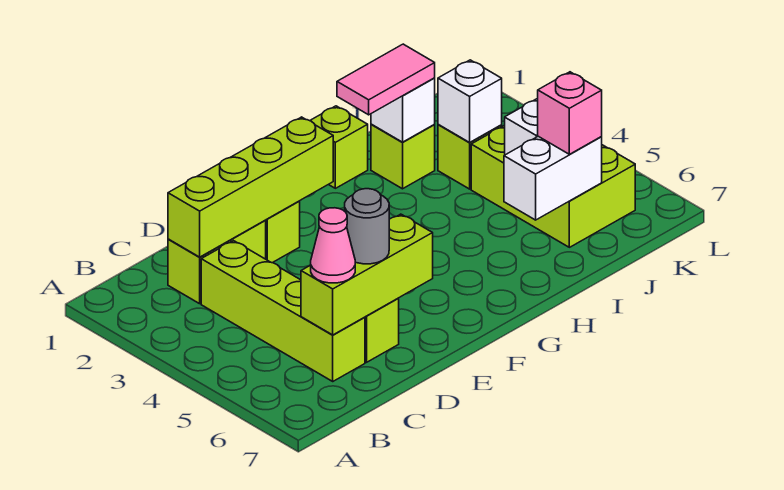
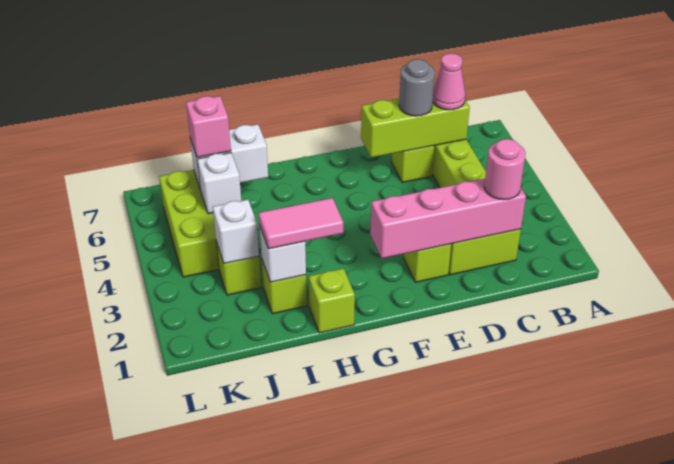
lime 1x4 brick [168,117,333,257] -> pink 1x4 brick [370,179,526,258]
none -> pink 1x1 round brick [484,139,526,200]

